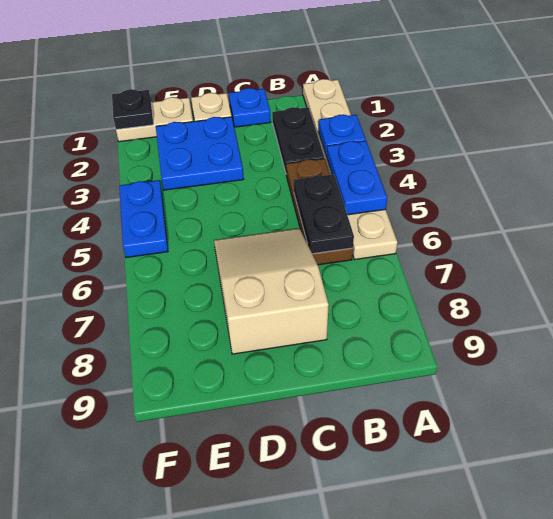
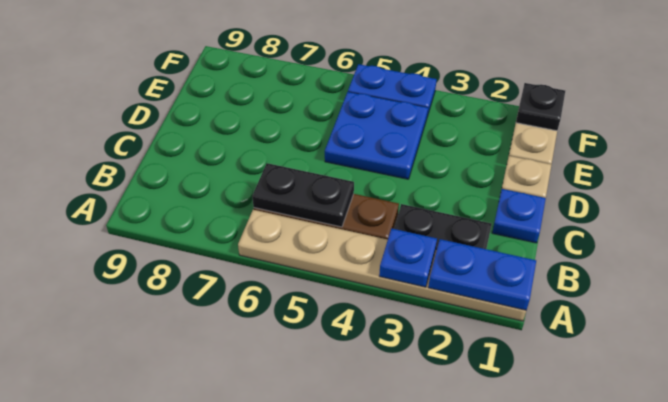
blue 1x2 plate [327,141,387,215] -> blue 1x2 plate moved to [428,239,536,310]
tan 2x3 slope [214,229,329,354] -> none
blue 2x2 plate [156,117,243,190] -> blue 2x2 plate moved to [325,92,428,179]

